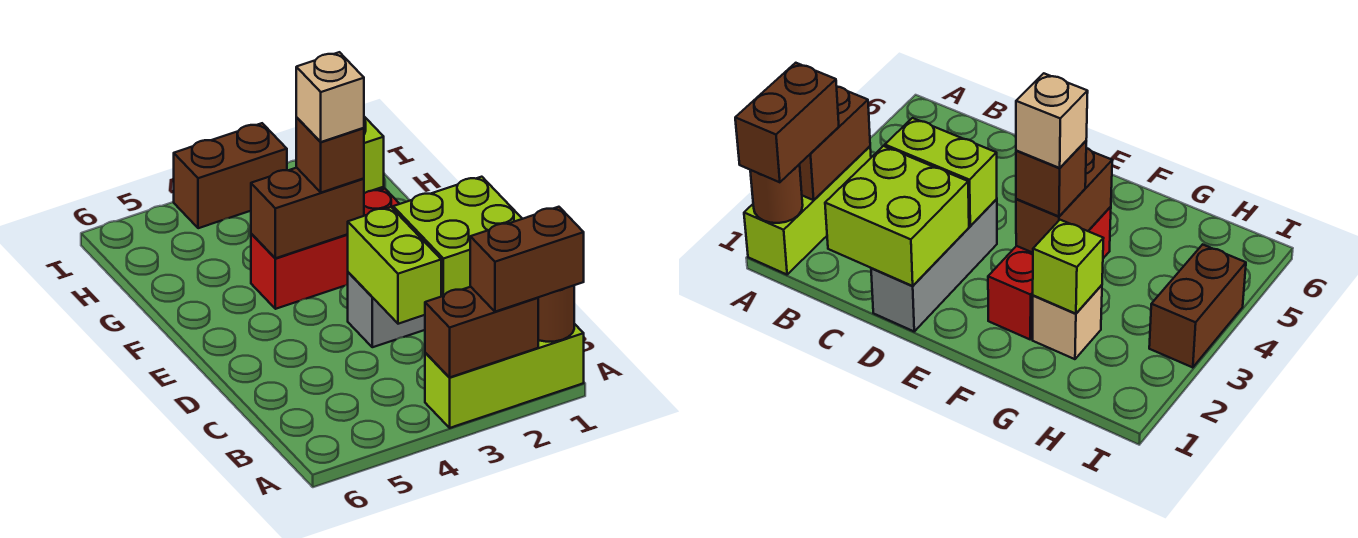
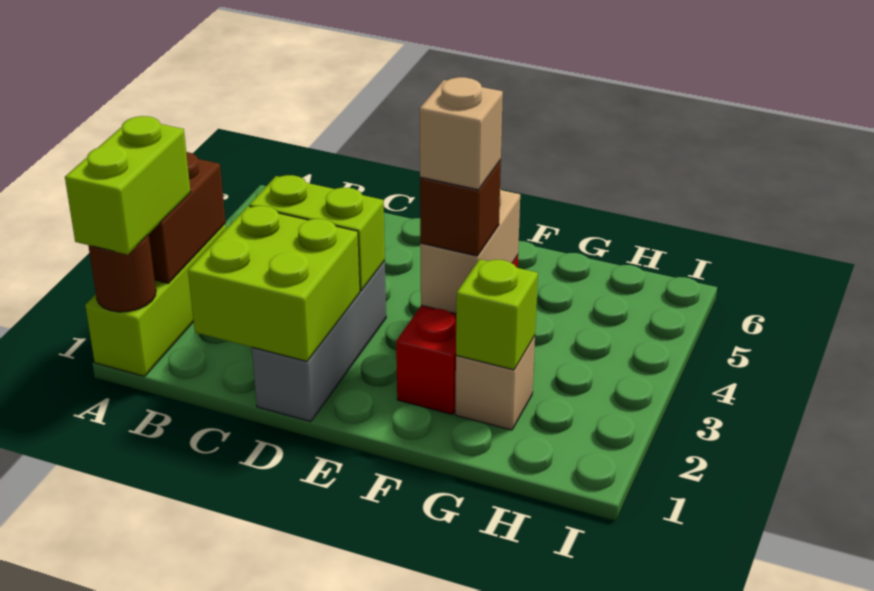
brown 1x2 brick [470,207,584,312] -> lime 1x2 brick [65,116,191,255]
brown 1x2 brick [251,168,364,258] -> tan 1x2 brick [420,189,520,314]
brown 1x2 brick [174,123,287,228] -> none

